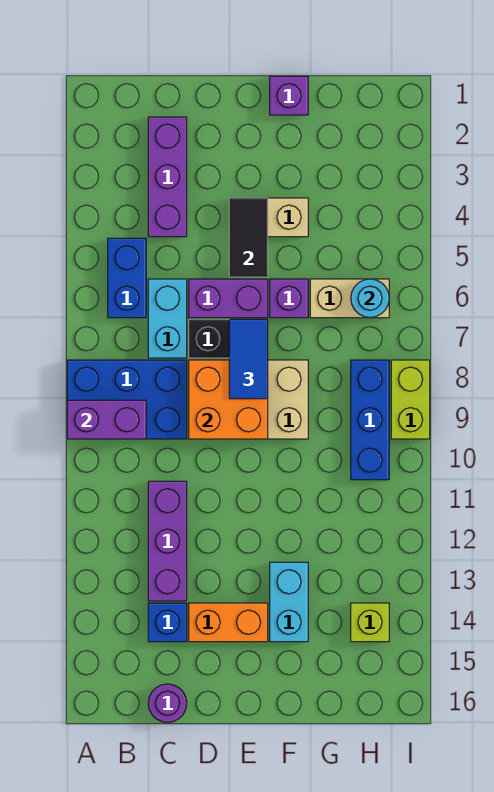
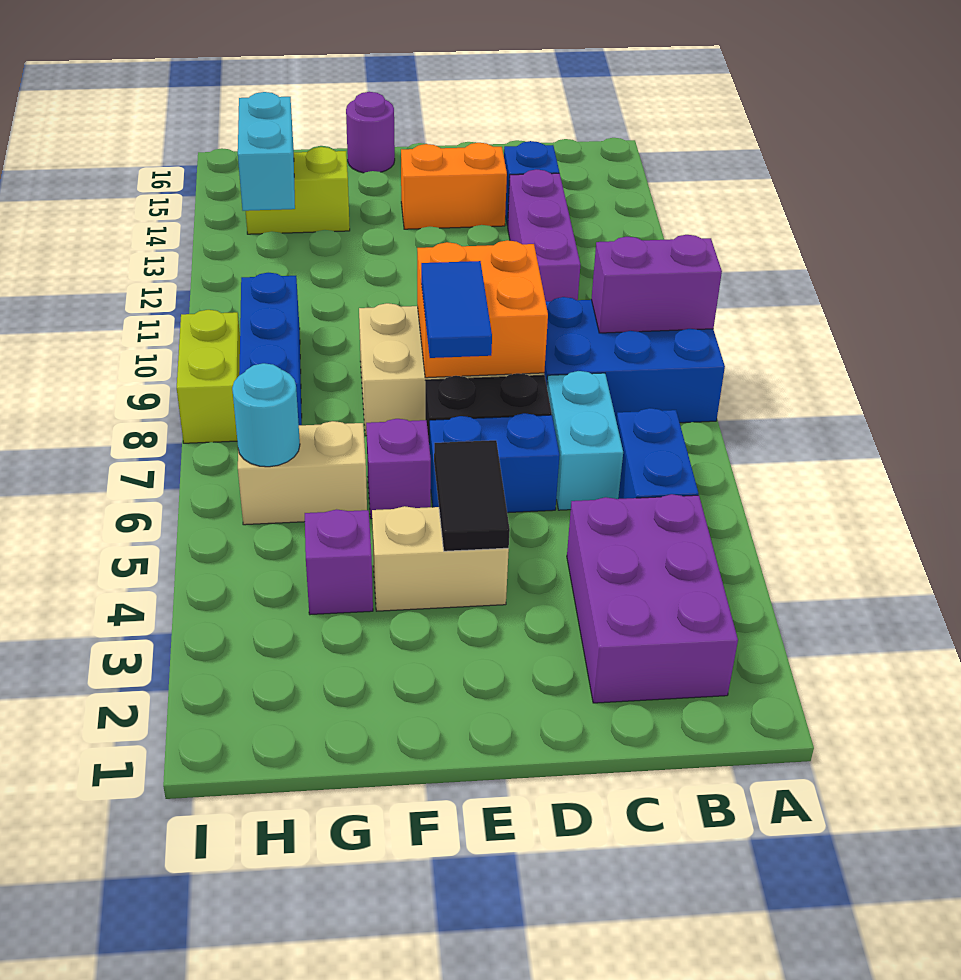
purple 1x3 brick [148,117,187,237] -> purple 2x3 brick [567,494,738,703]
purple 1x1 round brick [148,684,187,723] -> purple 1x1 round brick moved to [346,92,395,173]
purple 1x2 brick [189,279,268,318] -> blue 1x2 brick [429,413,560,513]
purple 1x1 brick [270,76,308,115] -> purple 1x1 brick moved to [305,509,373,615]
cyan 1x2 brick [270,562,308,642] -> cyan 1x2 brick moved to [238,92,295,211]
lime 1x1 brick [351,603,389,642] -> lime 1x2 brick [246,147,350,234]

